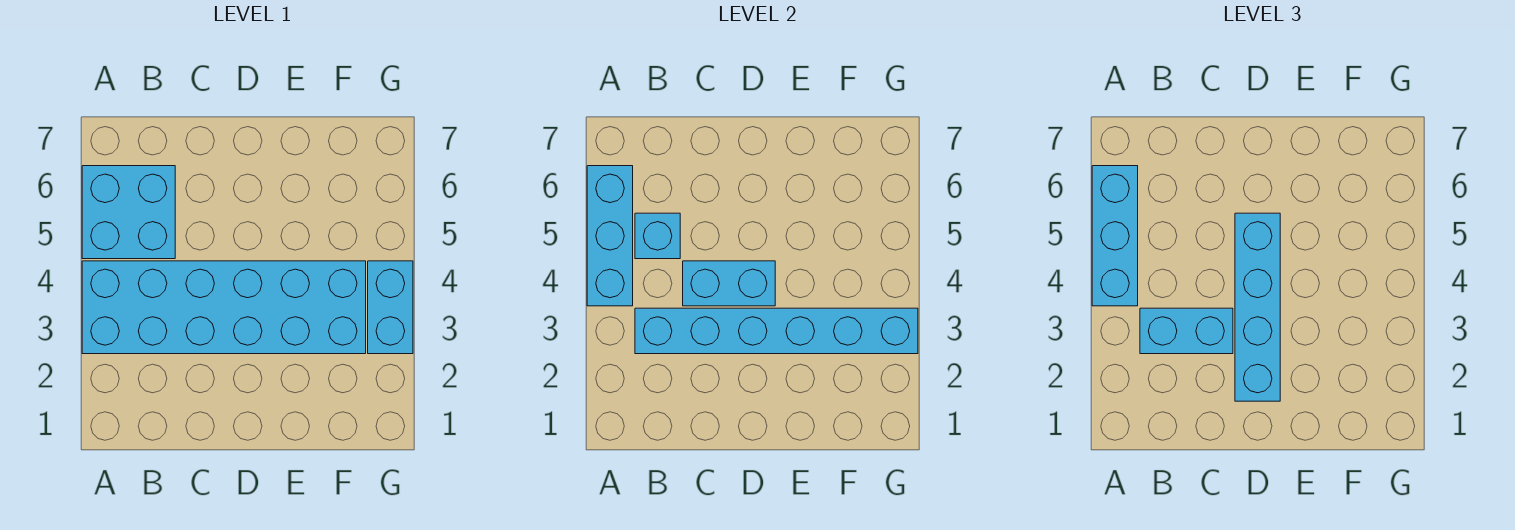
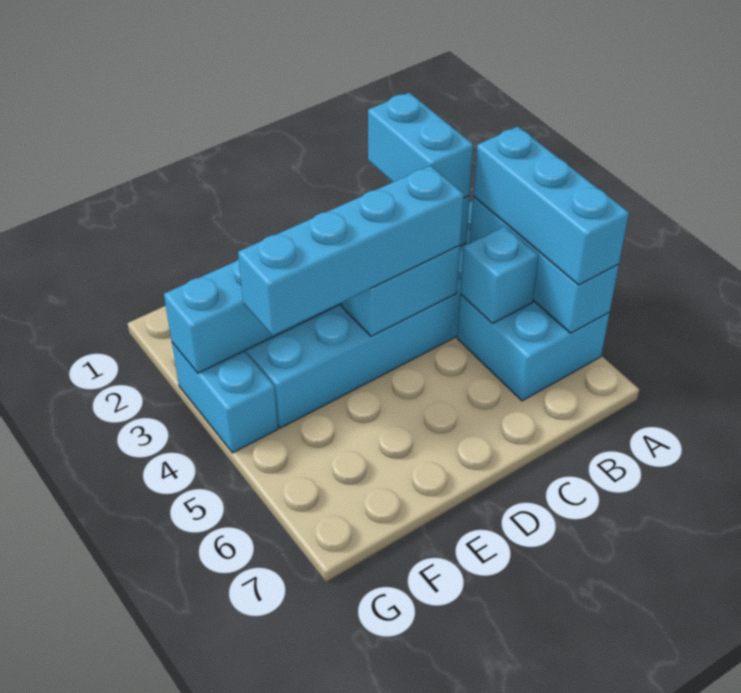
cyan 1x2 brick [1140,308,1233,354] -> cyan 1x2 brick turned to [368,92,473,198]
cyan 1x4 brick [1235,213,1280,401] -> cyan 1x4 brick turned to [238,166,464,336]

